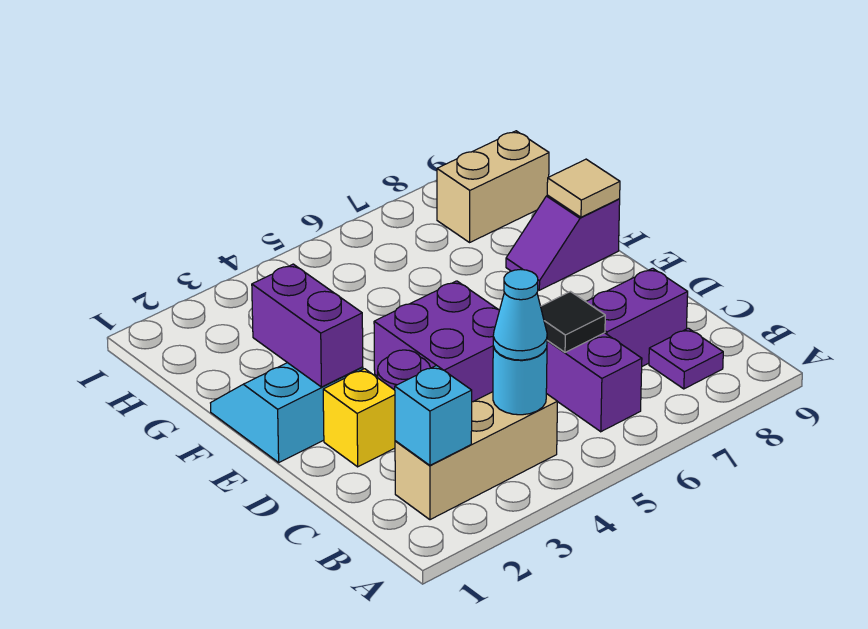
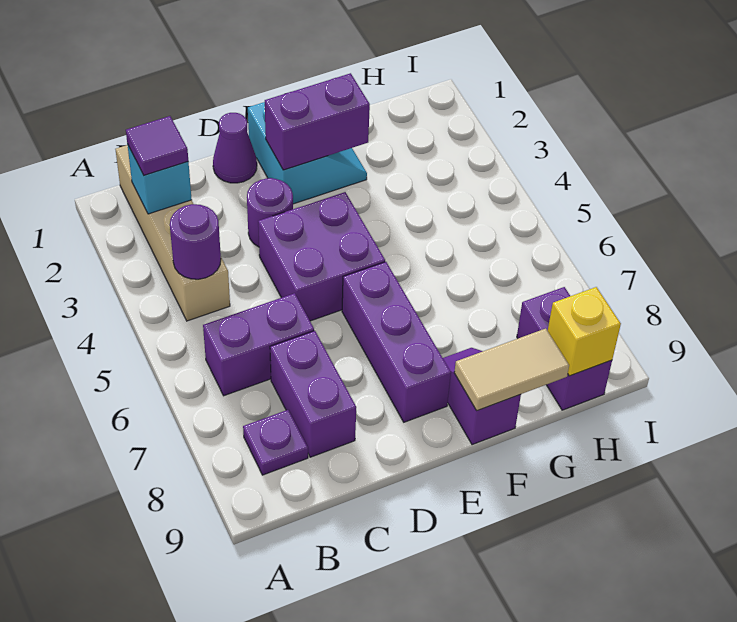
tan 1x3 brick [395,392,557,520] -> tan 1x4 brick [116,145,230,321]
none -> purple 1x1 tile [126,116,188,175]
cyan 1x1 round brick [493,347,547,415] -> purple 1x1 round brick [170,204,221,279]
cyan 1x1 cone [493,269,547,360] -> none
black 1x1 tile [541,292,605,352] -> none
none -> purple 1x1 cone [213,113,257,183]
yellow 1x1 brick [323,369,395,467] -> yellow 1x1 brick moved to [548,287,621,376]
none -> purple 1x3 brick [342,262,451,422]
tan 1x1 tile [547,159,620,217] -> tan 1x2 tile [454,328,569,411]
tan 1x2 brick [437,131,549,242] -> purple 1x2 brick [517,287,612,410]

